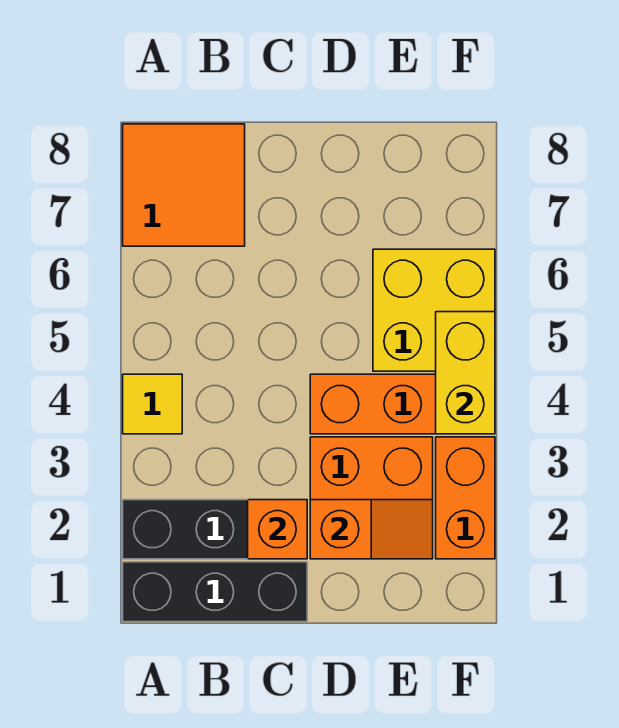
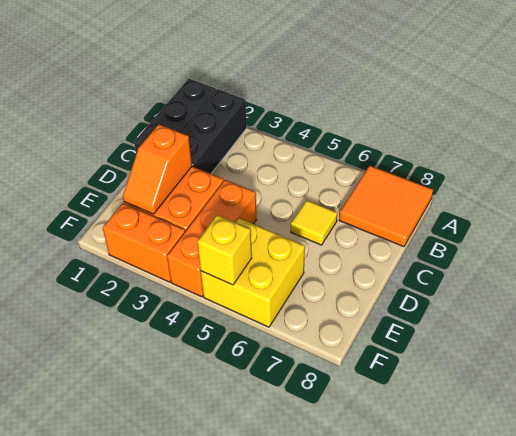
yellow 1x1 tile [123,374,182,434] -> yellow 1x1 tile moved to [291,200,337,245]
orange 1x1 brick [248,500,307,559] -> none
yellow 1x2 brick [436,312,495,434] -> yellow 1x1 brick [197,215,252,285]

